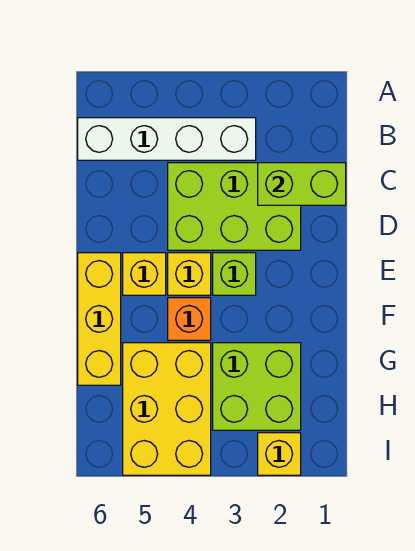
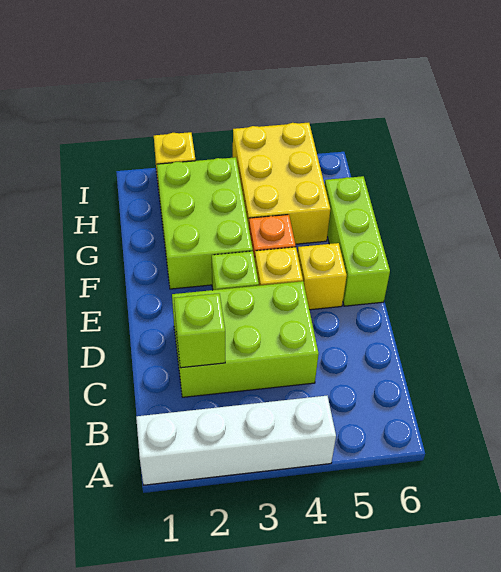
white 1x4 brick [78,118,256,160] -> white 1x4 brick moved to [136,396,336,485]
lime 1x2 brick [258,163,346,205] -> lime 1x1 brick [174,293,225,368]
yellow 1x3 brick [78,253,121,385] -> lime 1x3 brick [325,176,390,306]
lime 2x2 brick [213,343,301,430] -> lime 2x3 brick [157,157,253,289]

